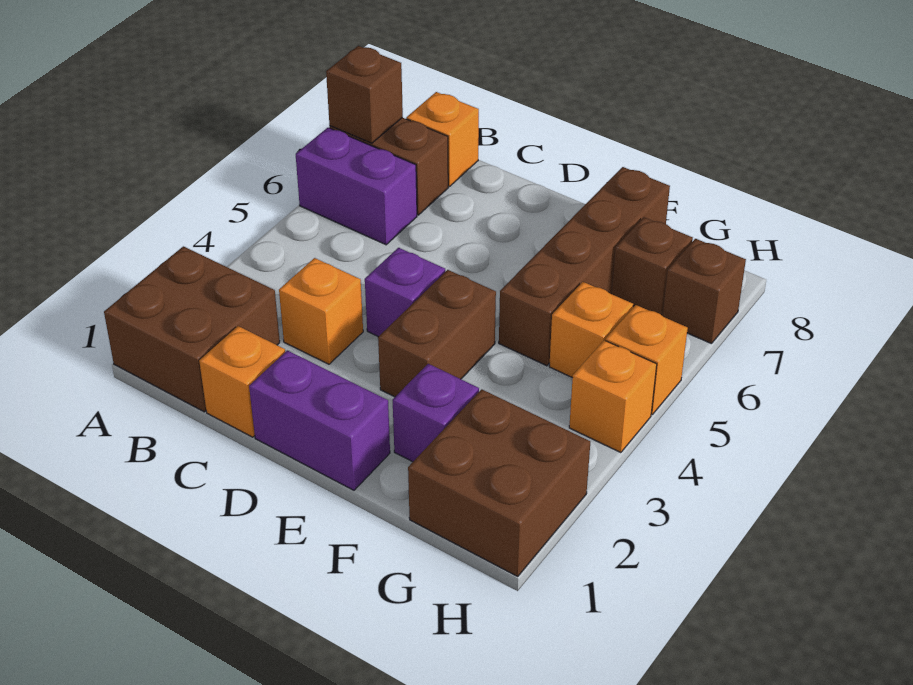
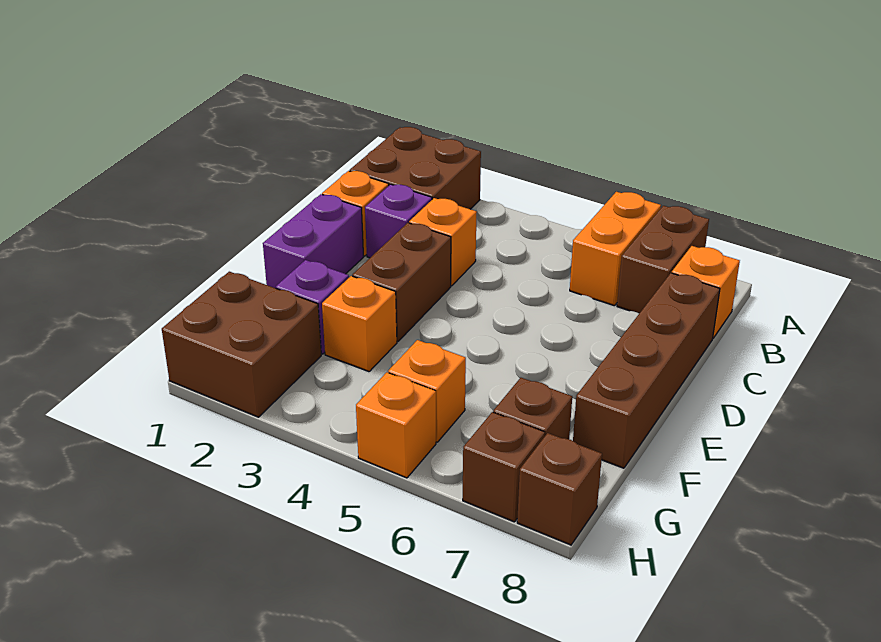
purple 1x2 brick [296,128,417,245] -> orange 1x2 brick [570,192,661,306]
brown 1x1 brick [326,46,403,143] -> brown 1x1 brick moved to [517,433,602,545]
purple 1x1 brick [365,248,445,337] -> purple 1x1 brick moved to [365,184,432,258]
brown 1x2 brick [378,270,496,397] -> brown 1x2 brick turned to [352,223,451,341]
brown 1x4 brick [499,167,670,366] -> brown 1x4 brick turned to [573,273,720,468]
orange 1x1 brick [569,340,657,453] -> orange 1x1 brick moved to [322,276,397,372]

